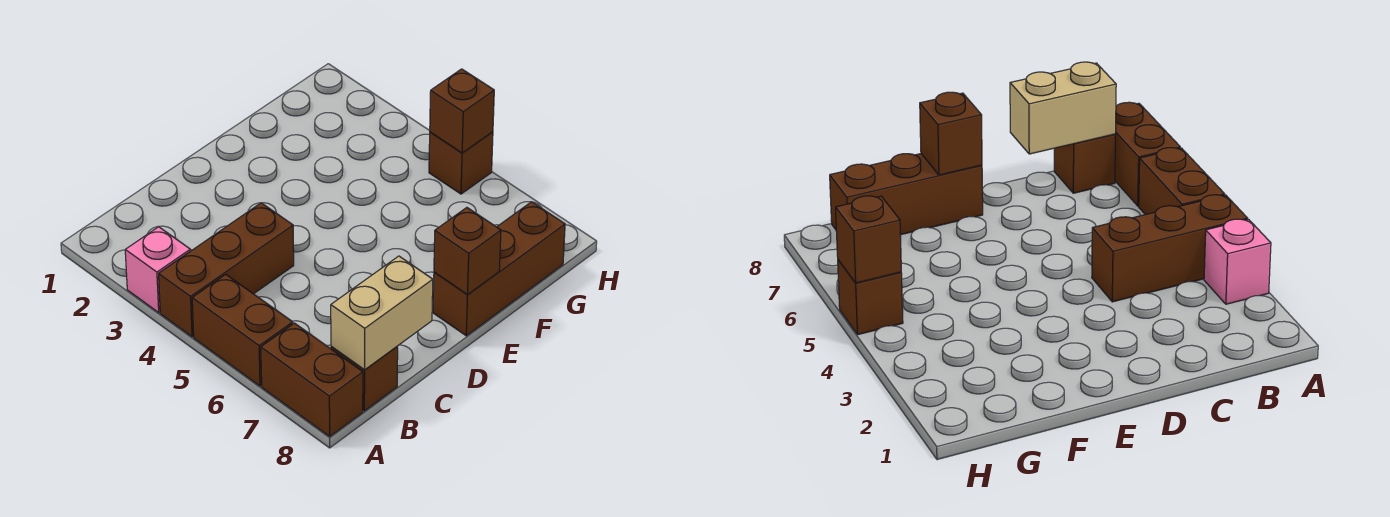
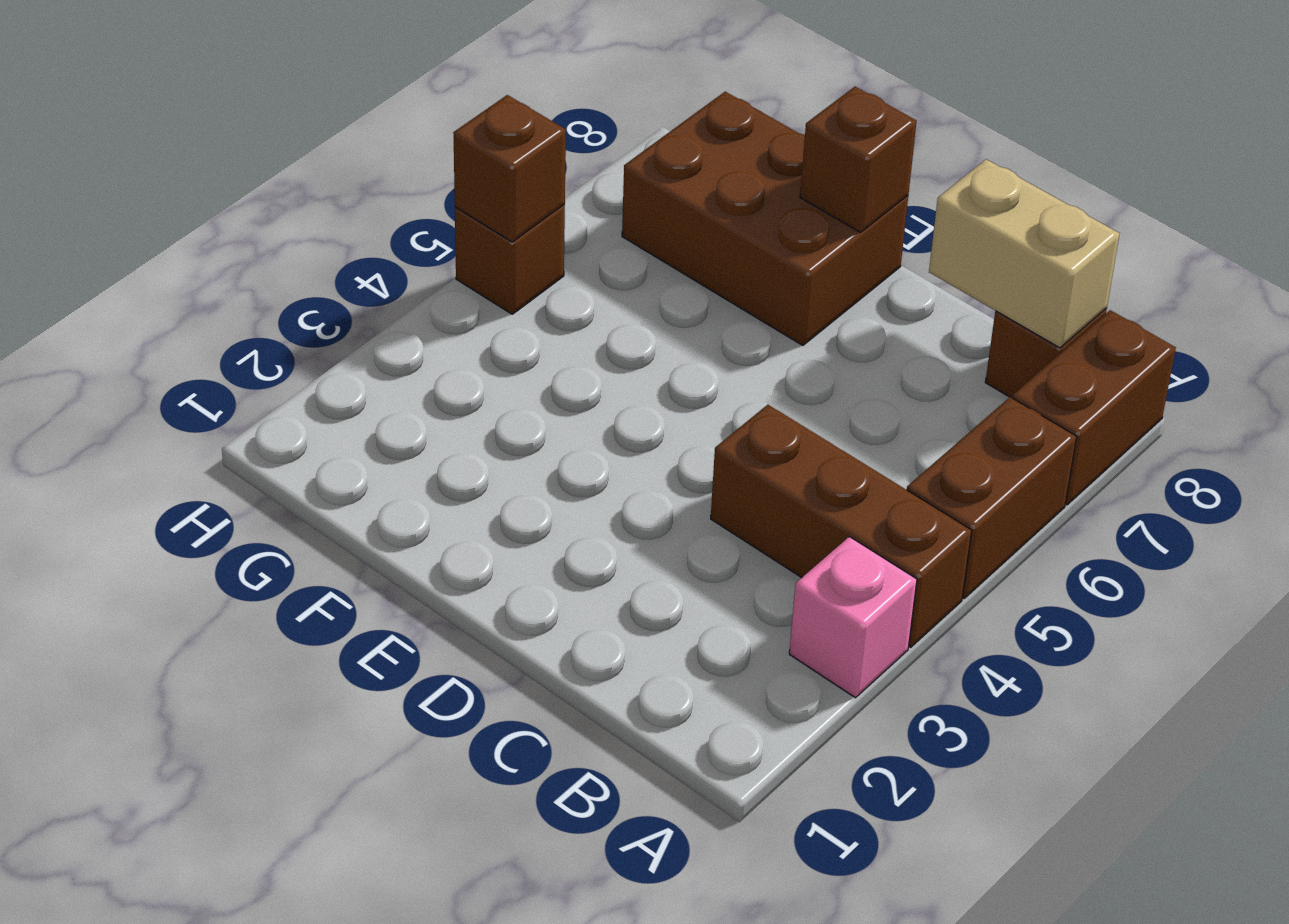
brown 1x3 brick [433,202,565,336] -> brown 2x3 brick [622,92,908,346]

